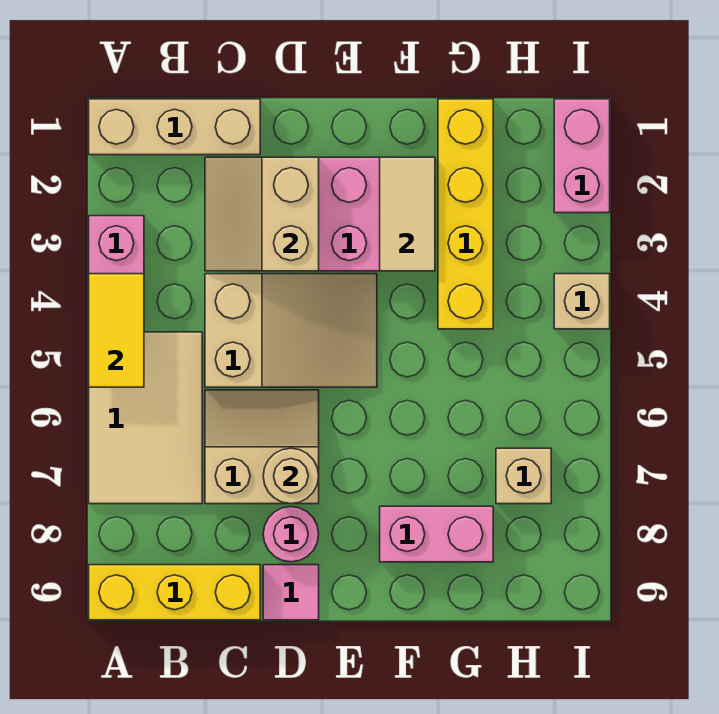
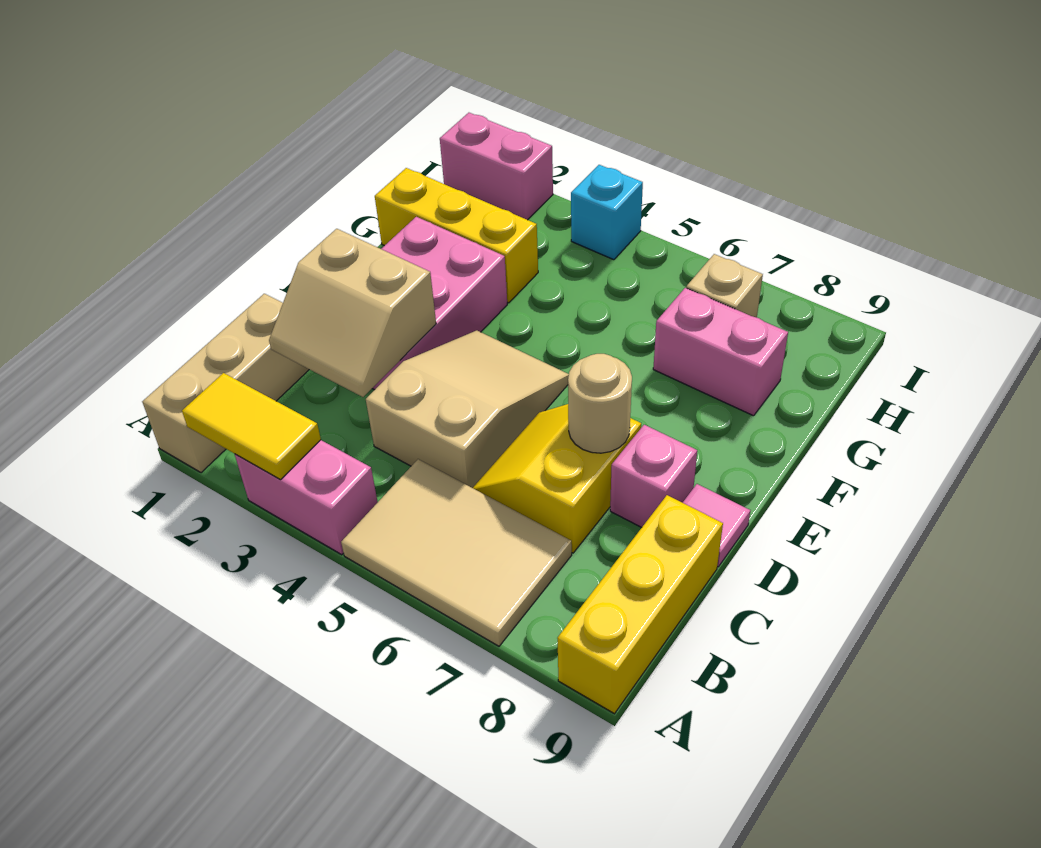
yellow 1x2 tile [89,274,144,387] -> yellow 1x2 tile moved to [182,373,321,480]
tan 2x2 slope [205,390,319,504] -> yellow 2x2 slope [473,404,641,553]
pink 1x1 round brick [263,507,319,562] -> pink 1x1 brick [610,425,697,527]
tan 1x2 tile [380,157,435,271] -> none
pink 1x2 brick [380,506,493,562] -> pink 1x2 brick turned to [653,288,788,416]
yellow 1x4 brick [438,99,493,329] -> yellow 1x3 brick [375,168,538,303]
tan 1x1 brick [554,274,610,329] -> cyan 1x1 brick [571,165,643,260]

